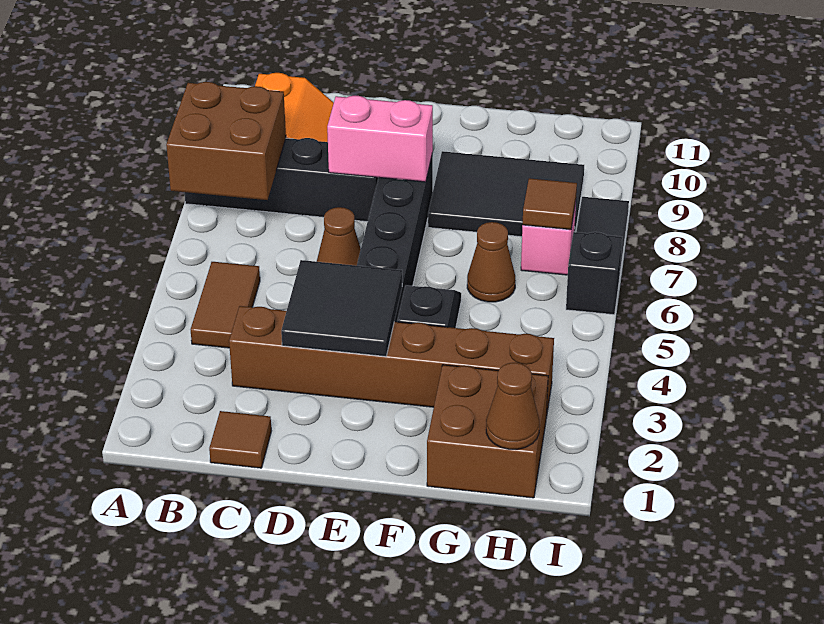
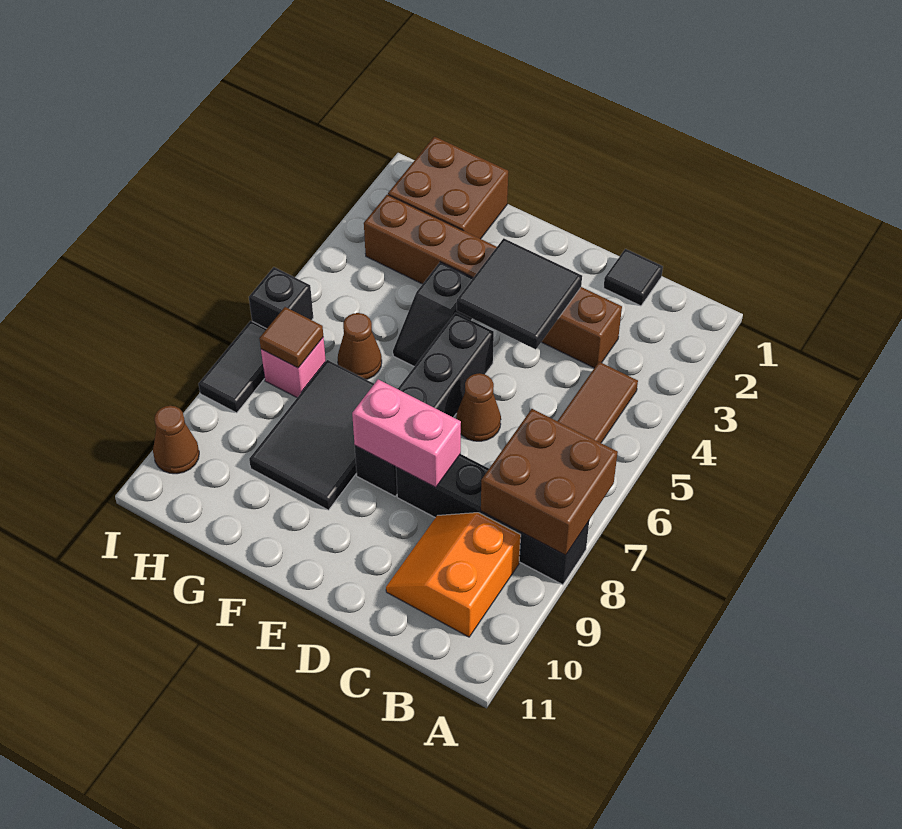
brown 1x1 tile [209,411,271,468] -> black 1x1 tile [604,249,663,306]
black 2x3 tile [428,151,584,237] -> black 2x3 tile turned to [249,360,374,510]
brown 1x1 cone [486,363,540,449] -> brown 1x1 cone moved to [153,406,199,474]

